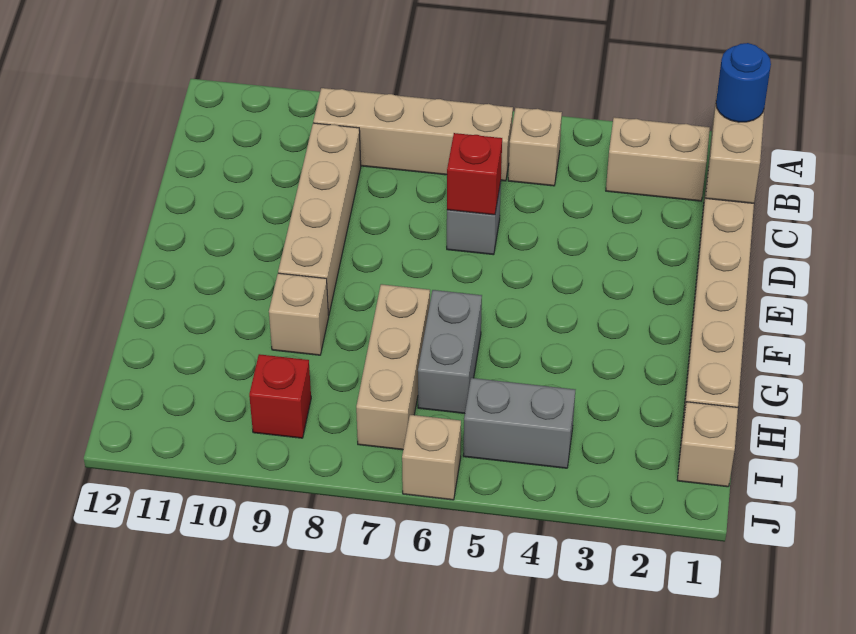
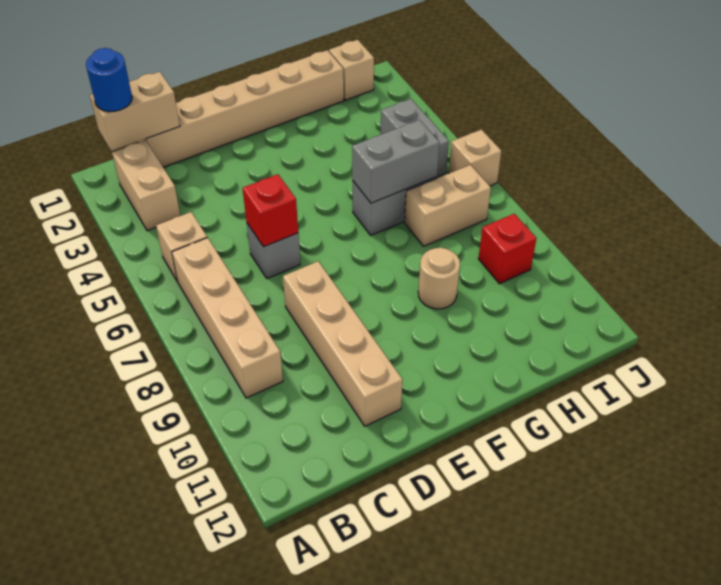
tan 1x4 brick [278,123,361,315] -> tan 1x4 brick turned to [283,261,403,426]
none -> grey 1x2 brick [352,120,439,203]
tan 1x3 brick [356,284,430,450] -> tan 1x2 brick [405,165,491,246]
tan 1x1 brick [269,273,329,355] -> tan 1x1 round brick [418,247,460,309]

